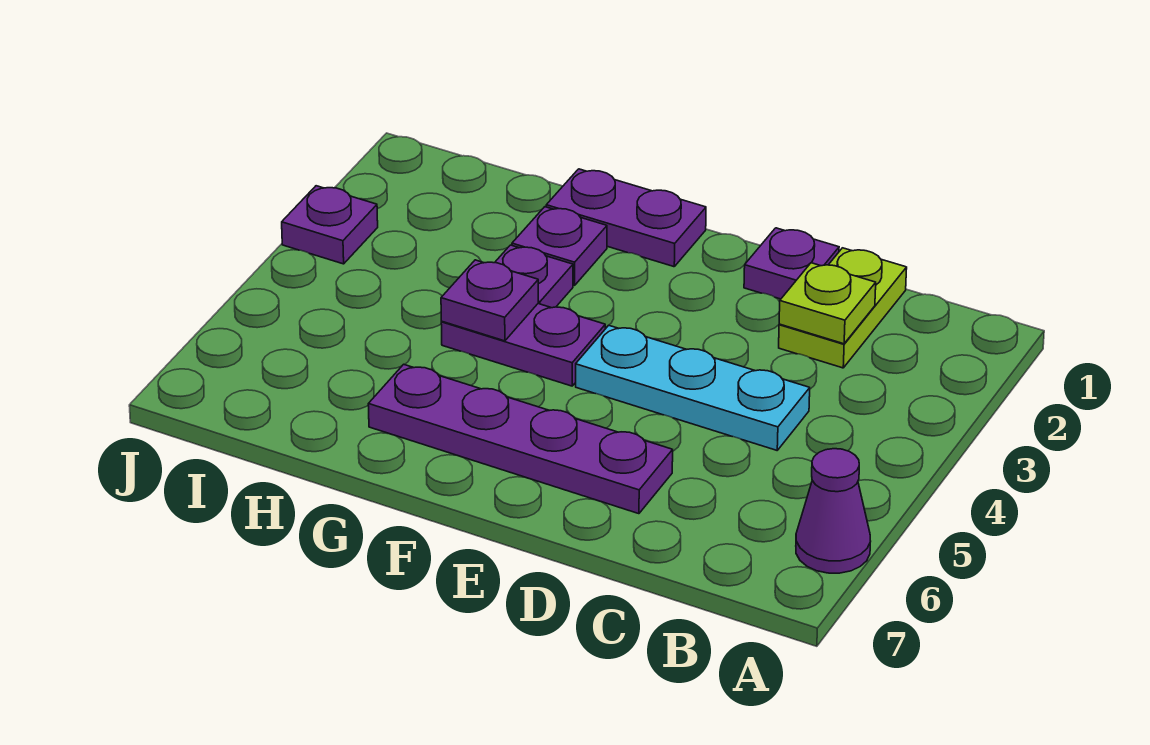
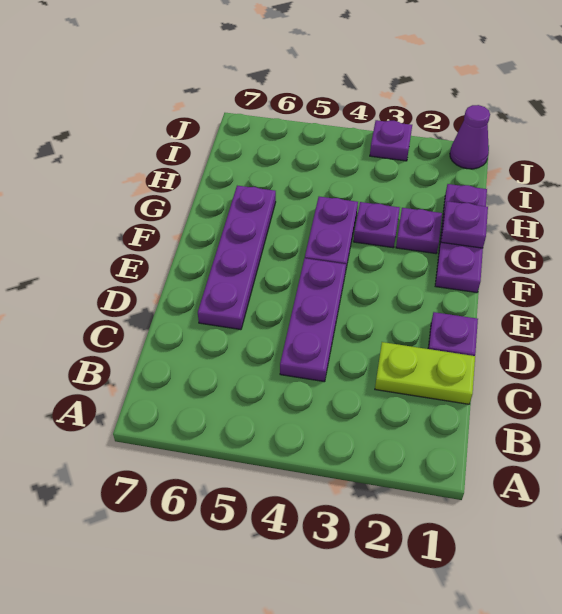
purple 1x1 cone [796,449,871,573] -> purple 1x1 cone moved to [450,105,490,169]
lime 1x1 plate [779,263,876,344] -> none
cyan 1x3 plate [576,325,810,450] -> purple 1x3 plate [280,258,346,382]
purple 1x2 plate [546,169,706,267] -> purple 1x3 plate [435,184,487,293]
purple 1x1 plate [441,260,538,341] -> purple 1x1 plate moved to [441,201,488,248]

